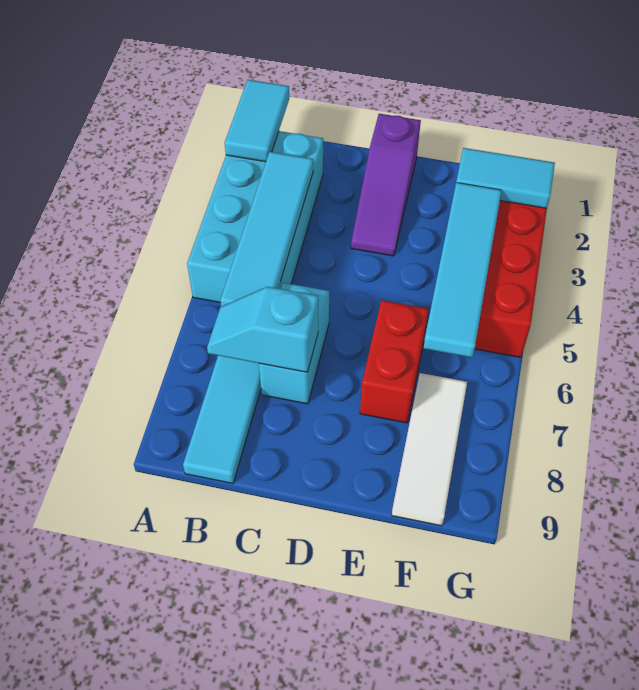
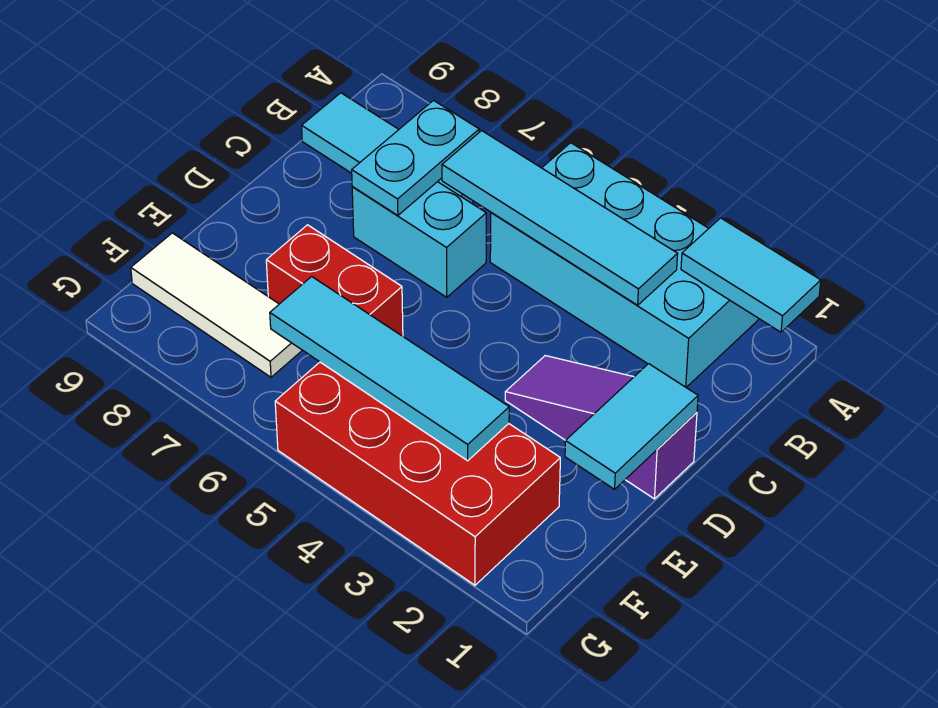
cyan 1x2 slope [207,287,318,372] -> cyan 1x2 plate [352,100,479,215]
cyan 1x2 tile [456,148,555,208] -> cyan 1x2 tile moved to [565,364,698,489]

